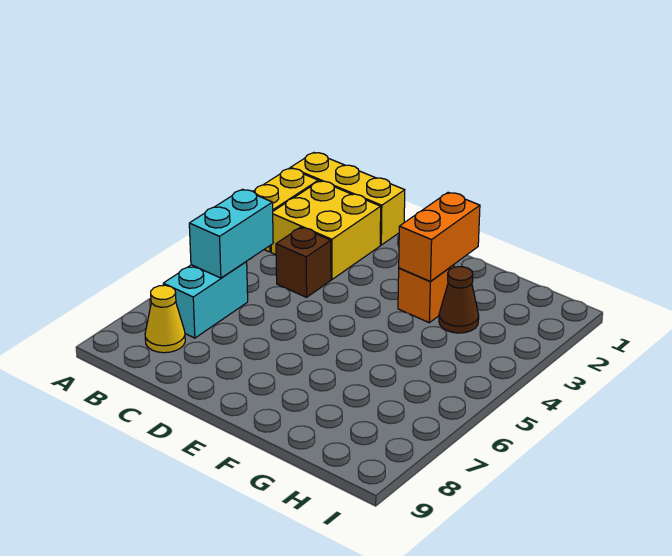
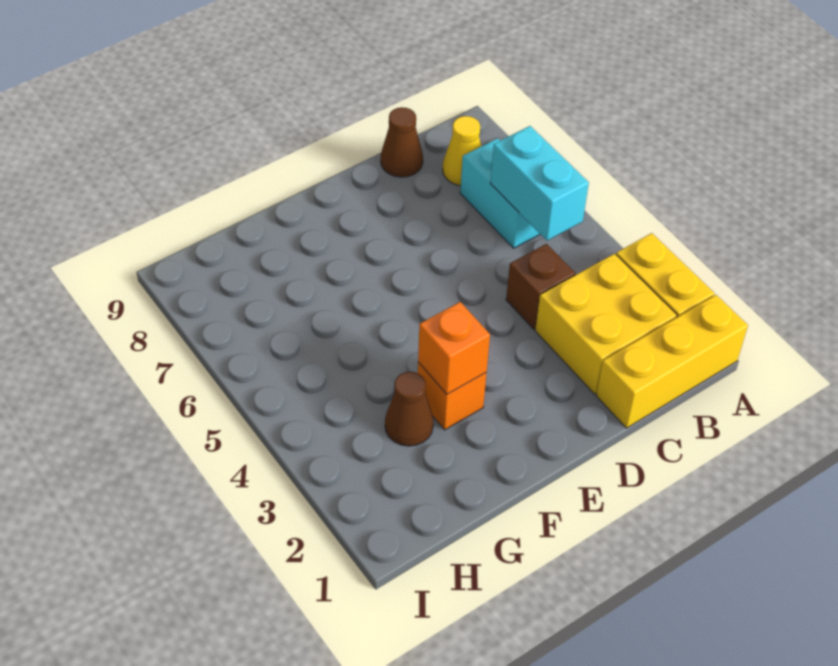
none -> brown 1x1 cone [381,107,423,177]
orange 1x2 brick [399,192,480,281] -> orange 1x1 brick [418,302,490,394]

